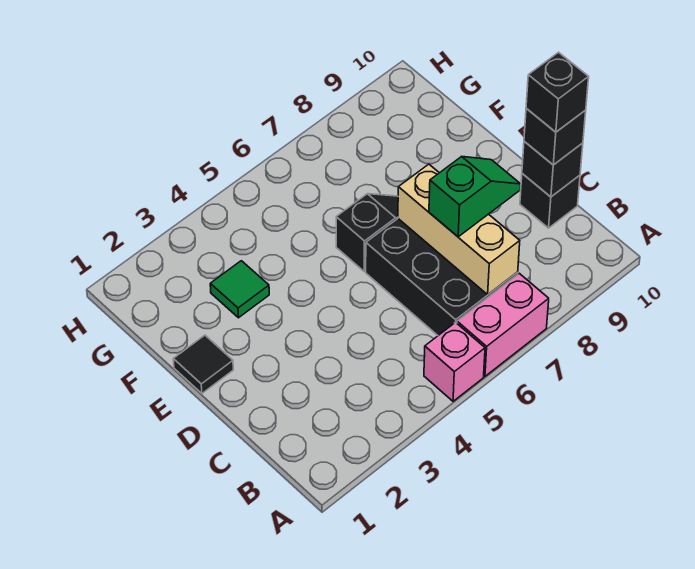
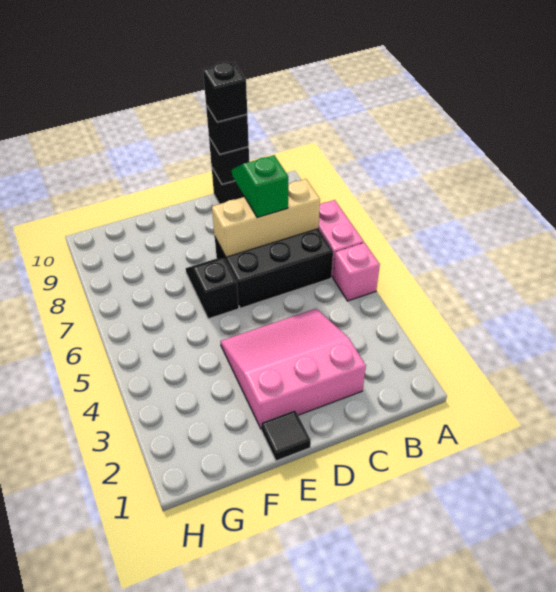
none -> pink 3x3 slope [220,309,366,428]
green 1x1 tile [210,261,269,318] -> none

